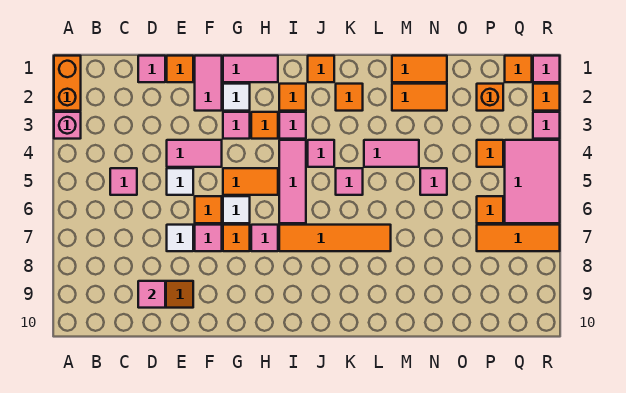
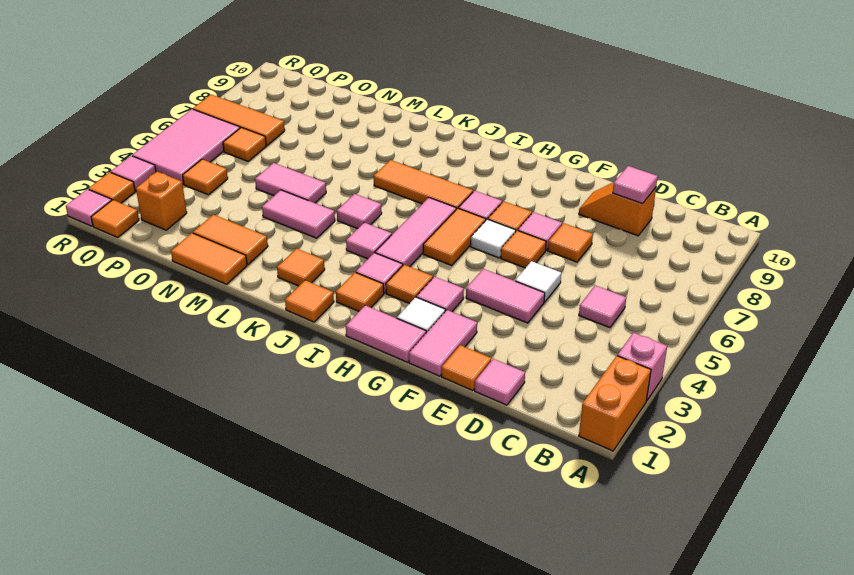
white 1x1 tile [167,225,193,251] -> orange 1x1 tile [548,223,593,262]
orange 1x2 tile [223,168,278,195] -> orange 1x2 tile turned to [423,208,486,265]
orange 1x4 tile [279,225,391,251] -> orange 1x3 tile [374,160,473,209]
pink 1x1 tile [420,168,447,195] -> pink 1x2 tile [255,163,326,203]

